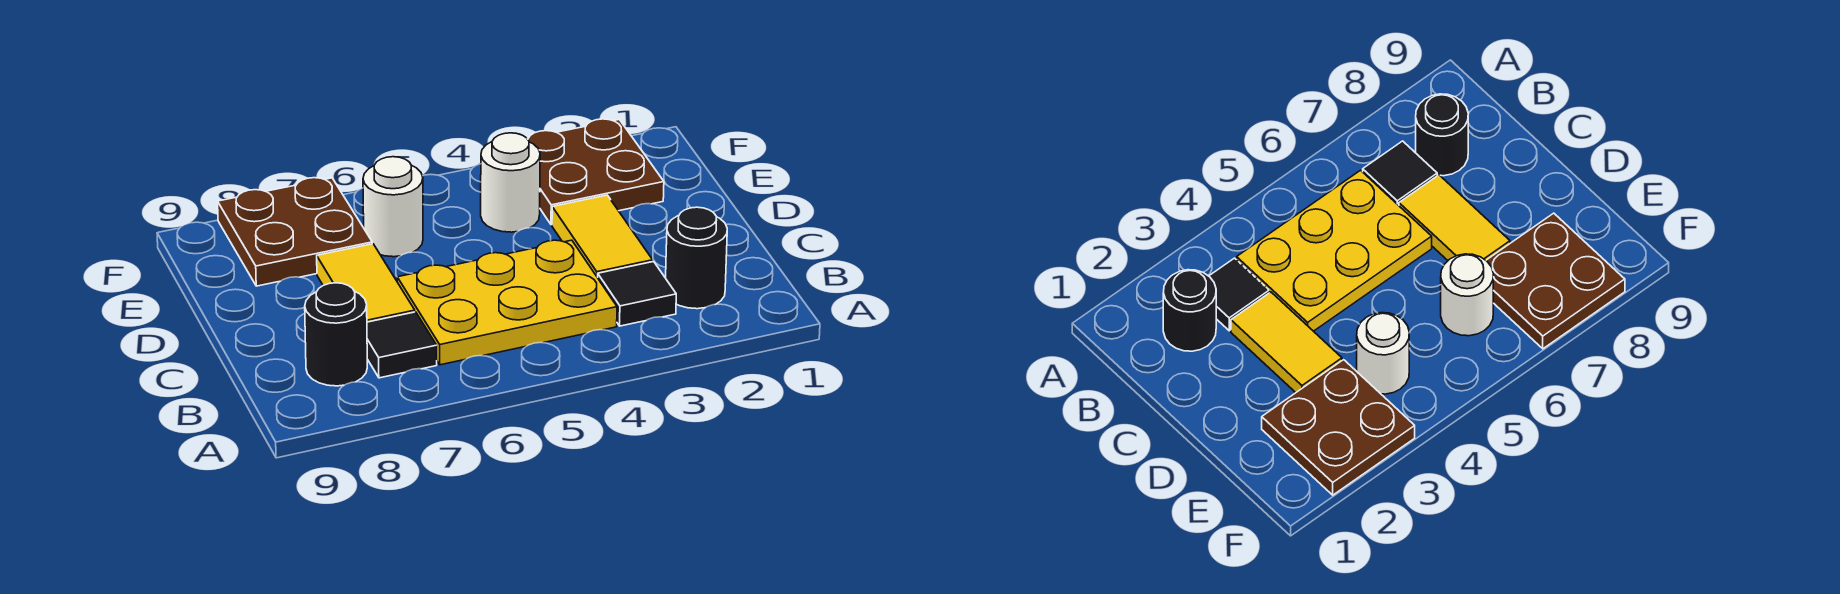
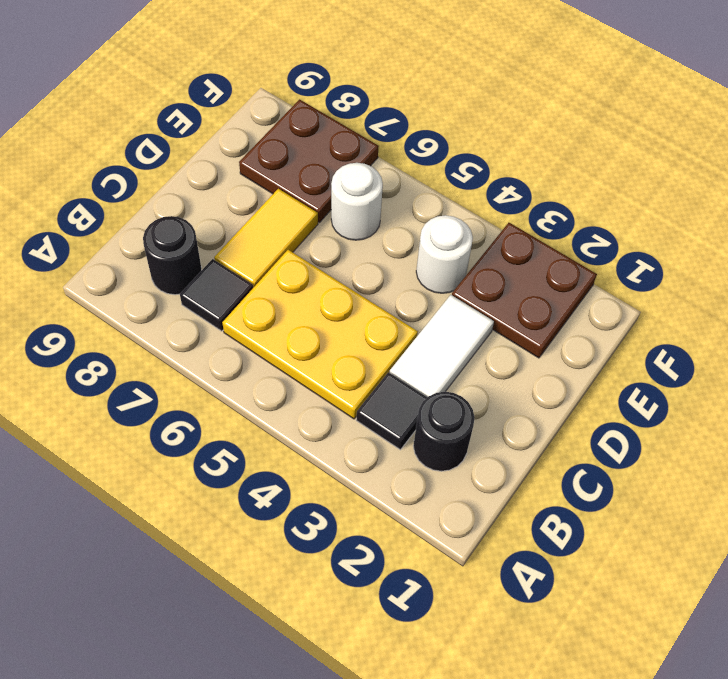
yellow 1x2 tile [552,195,653,278] -> white 1x2 tile [390,295,494,397]

